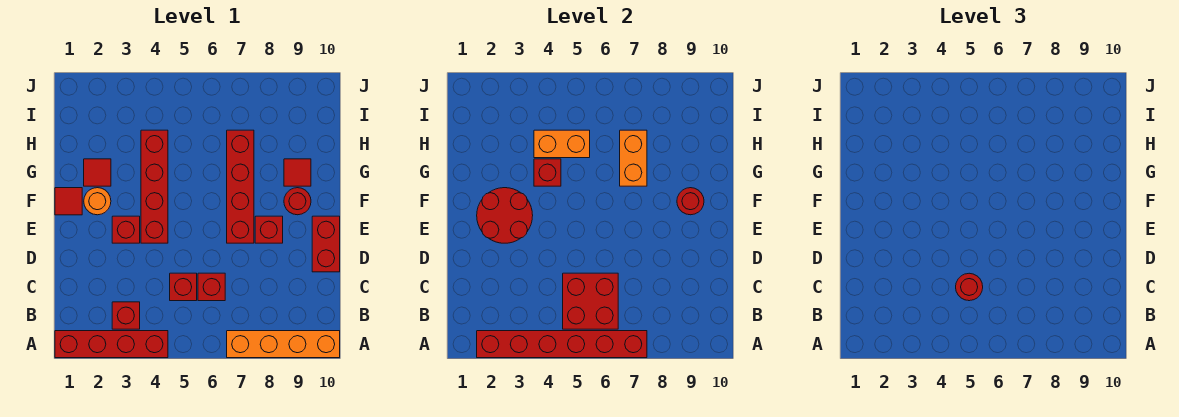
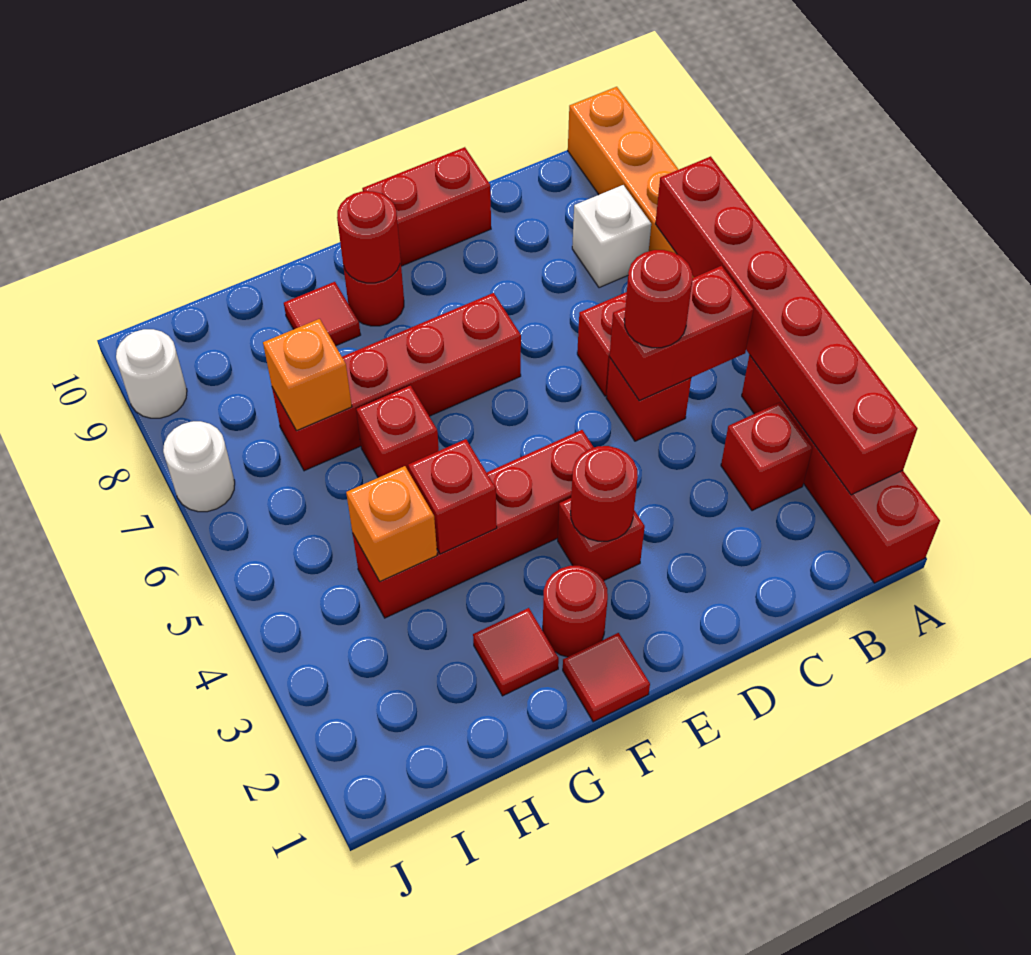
red 2x2 brick [563,273,618,329] -> red 1x2 brick [610,266,753,401]
none -> white 1x1 brick [572,185,651,288]
red 2x2 round brick [477,188,533,243] -> red 1x1 round brick [571,446,638,541]
red 1x1 brick [255,216,283,243] -> red 1x1 brick moved to [356,385,439,478]
orange 1x1 round brick [84,188,111,215] -> red 1x1 round brick [543,566,608,657]
orange 1x2 brick [620,130,647,186] -> orange 1x1 brick [263,319,352,431]
orange 1x2 brick [534,130,590,158] -> orange 1x1 brick [346,466,437,582]
none -> white 1x1 round brick [163,421,235,512]
none -> white 1x1 round brick [116,329,187,418]

